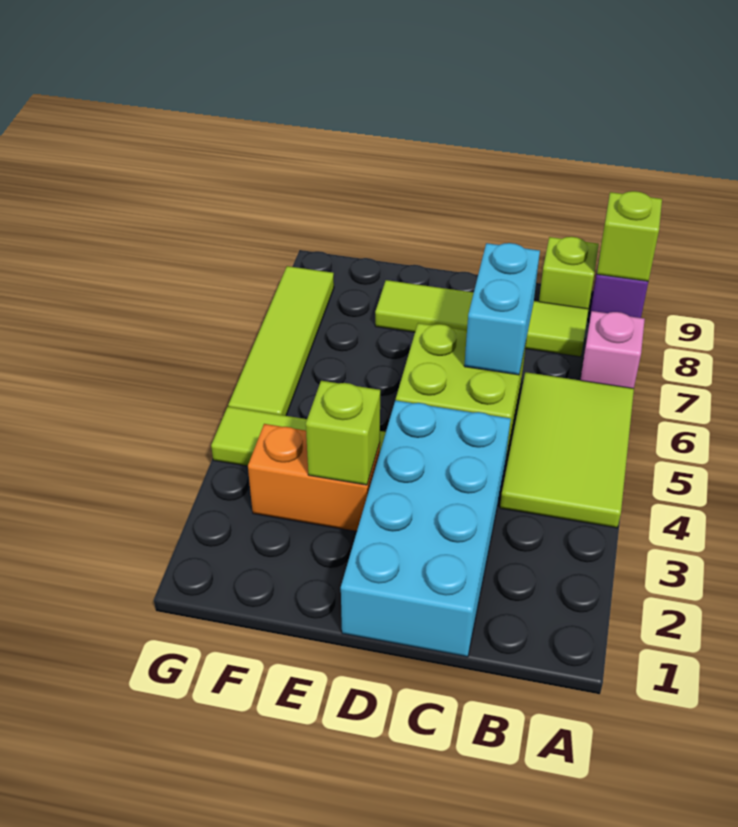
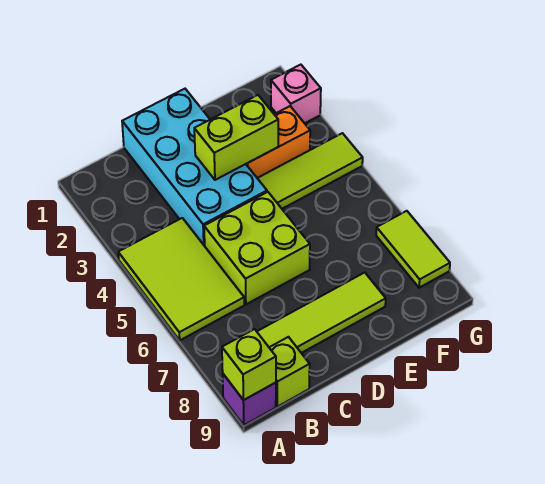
pink 1x1 brick [580,311,645,388] -> pink 1x1 brick moved to [271,65,321,123]
cyan 1x2 brick [464,243,540,375] -> none
lime 1x1 brick [306,381,380,485] -> lime 1x2 brick [194,95,278,180]
lime 1x4 tile [228,266,334,416] -> lime 1x2 tile [376,211,450,288]

